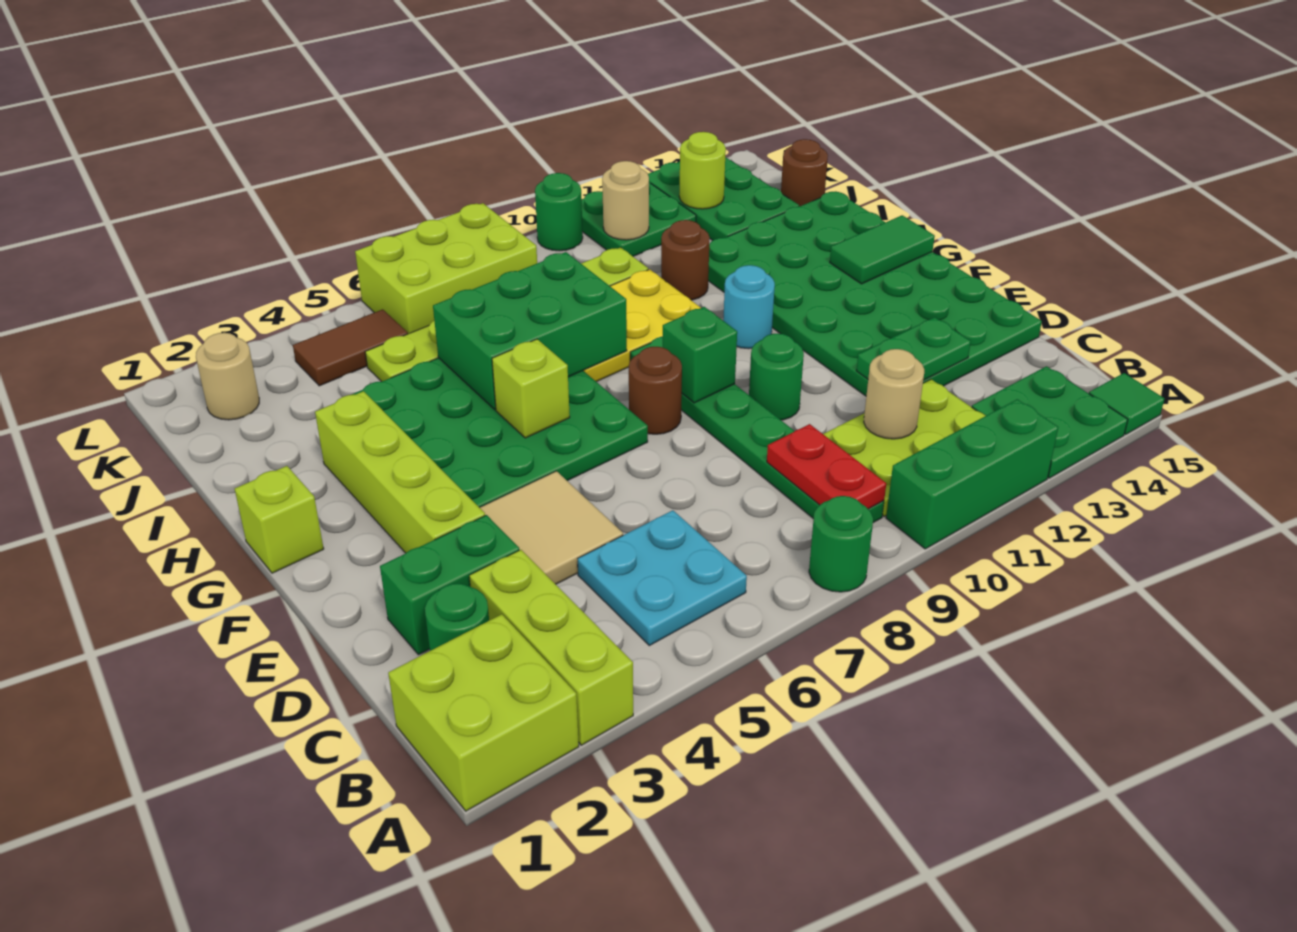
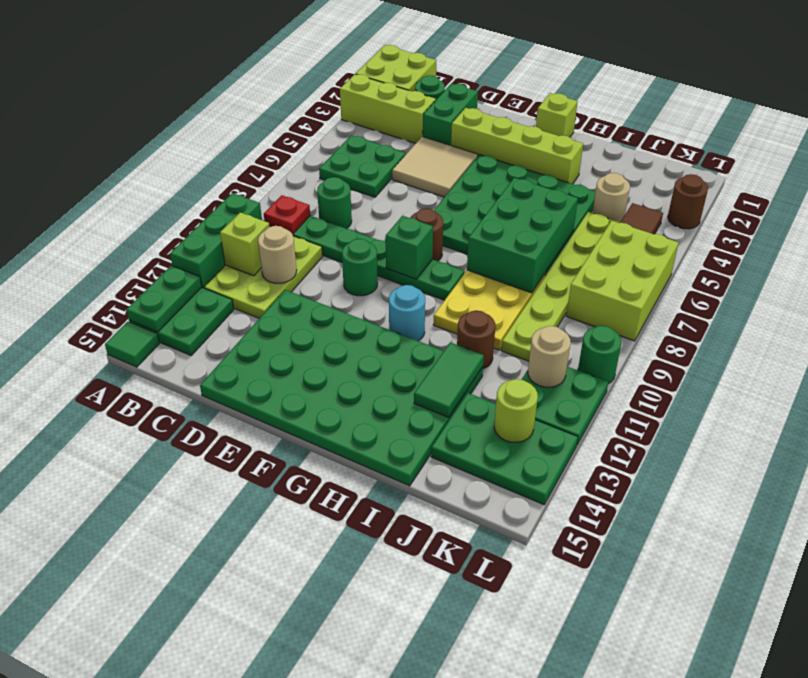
green 1x1 round brick [809,496,873,592] -> green 1x1 round brick moved to [317,177,352,229]
cyan 2x2 plate [578,510,747,646] -> green 2x2 plate [319,135,406,197]
red 1x2 plate [767,424,886,509] -> red 1x1 plate [264,195,310,234]
green 1x2 plate [856,317,971,380] -> green 1x2 plate moved to [126,265,202,332]
lime 1x1 brick [492,339,570,438] -> lime 1x1 brick moved to [220,213,269,276]
green 1x2 tile [830,215,935,284] -> green 1x2 tile moved to [414,342,484,417]
brown 1x1 round brick [781,139,828,207] -> brown 1x1 round brick moved to [668,174,708,229]
tan 1x1 round brick [196,333,259,420] -> tan 1x1 round brick moved to [592,173,630,223]

